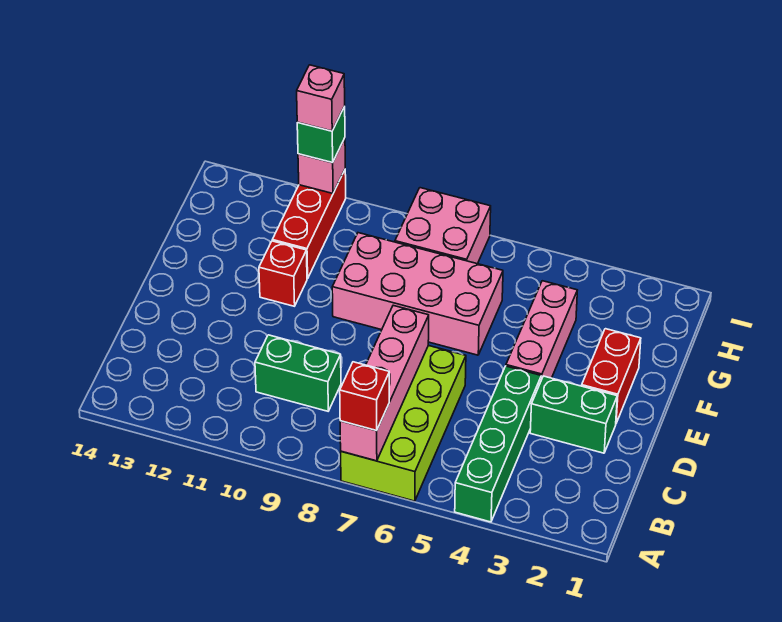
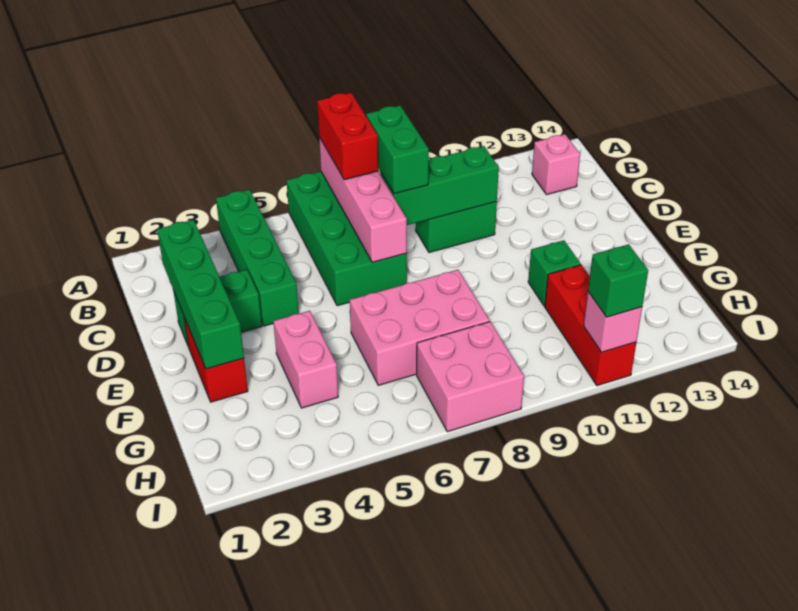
lime 2x4 brick [341,346,466,501] -> green 2x4 brick [287,172,407,306]
red 1x1 brick [340,362,389,431] -> red 1x2 brick [317,93,378,180]
none -> green 1x2 brick [366,106,429,194]
none -> green 1x4 brick [157,220,244,369]
none -> green 1x3 brick [381,146,499,225]
pink 1x3 brick [506,281,577,380] -> pink 1x2 brick [273,311,338,408]
pink 2x4 brick [332,233,503,355] -> pink 2x3 brick [350,270,490,385]
red 1x1 brick [259,241,307,306] -> green 1x1 brick [528,240,581,306]
pink 1x1 brick [297,65,345,131] -> pink 1x1 brick moved to [532,134,580,195]

